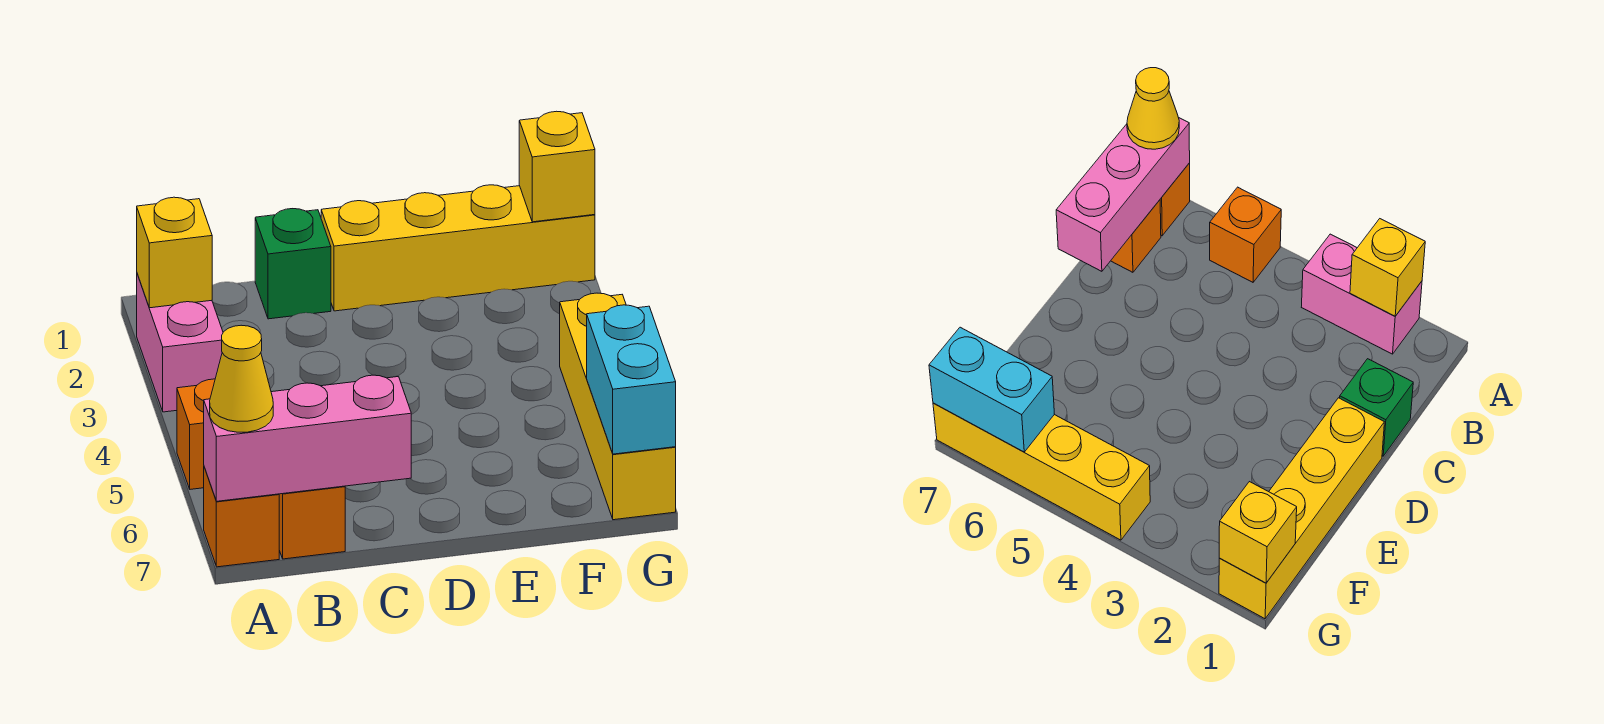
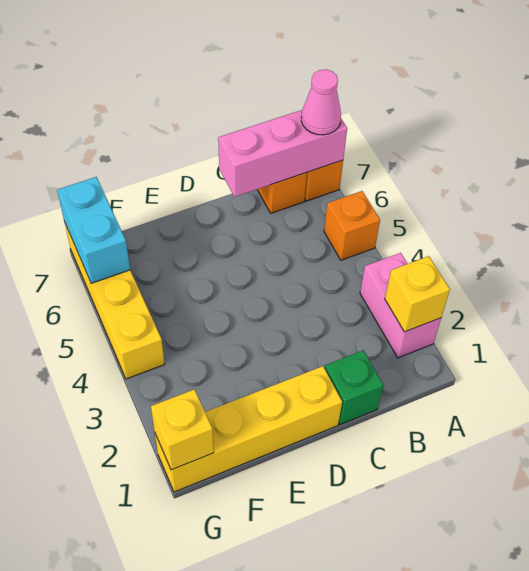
yellow 1x1 cone [210,325,273,432] -> pink 1x1 cone [301,69,341,135]

